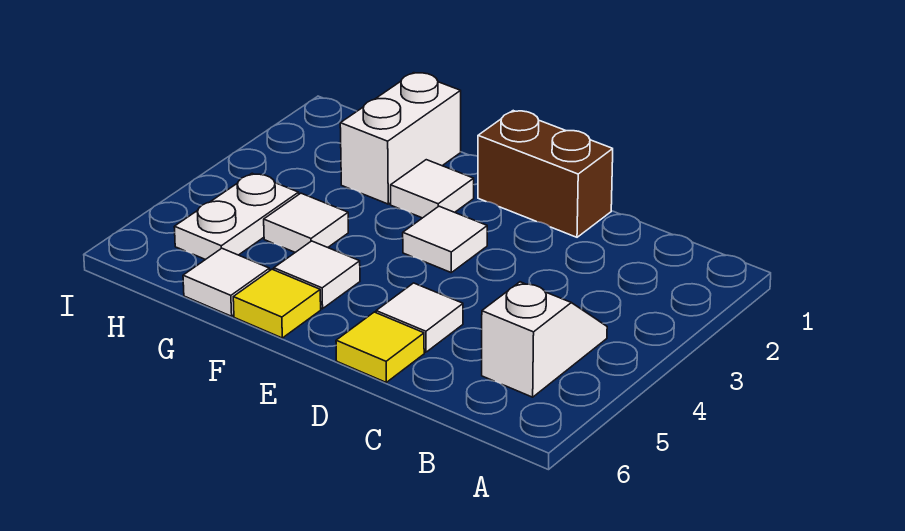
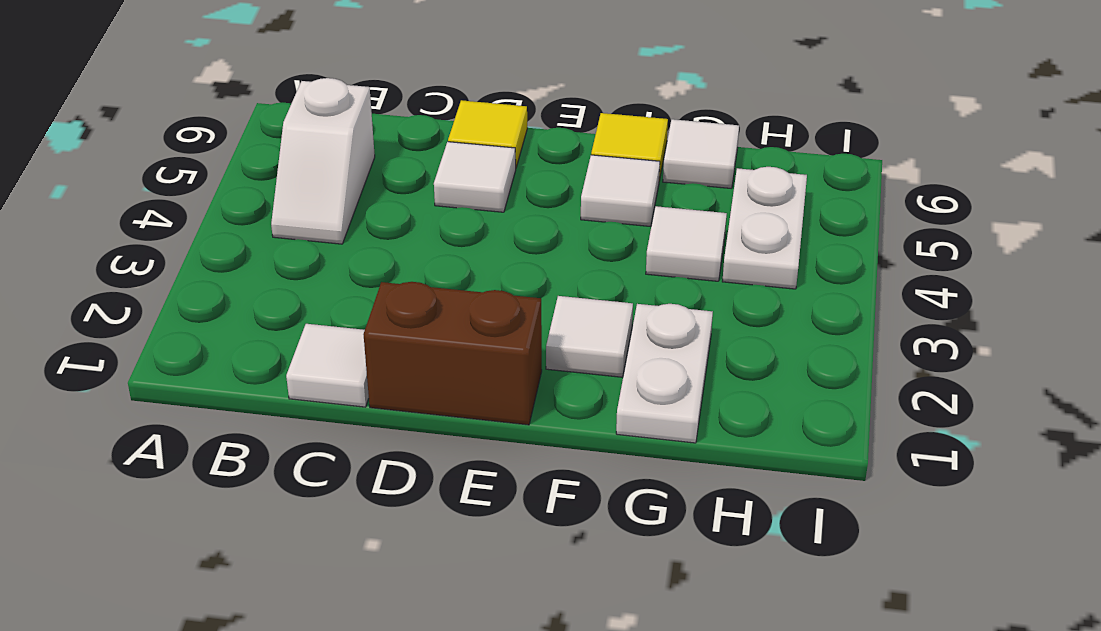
white 1x1 tile [403,206,487,272] -> white 1x1 tile moved to [286,324,369,407]
white 1x2 brick [340,73,461,204] -> white 1x2 plate [616,304,713,443]

